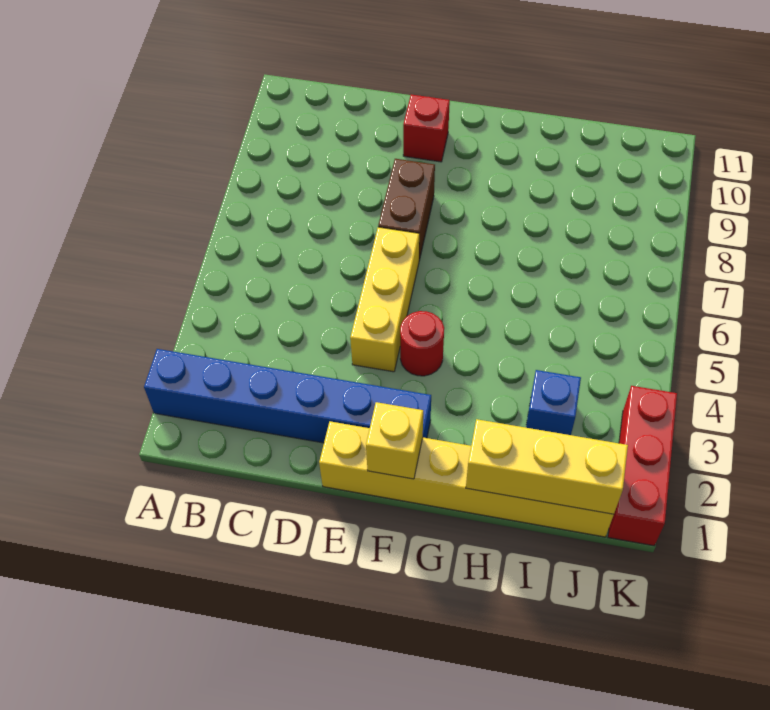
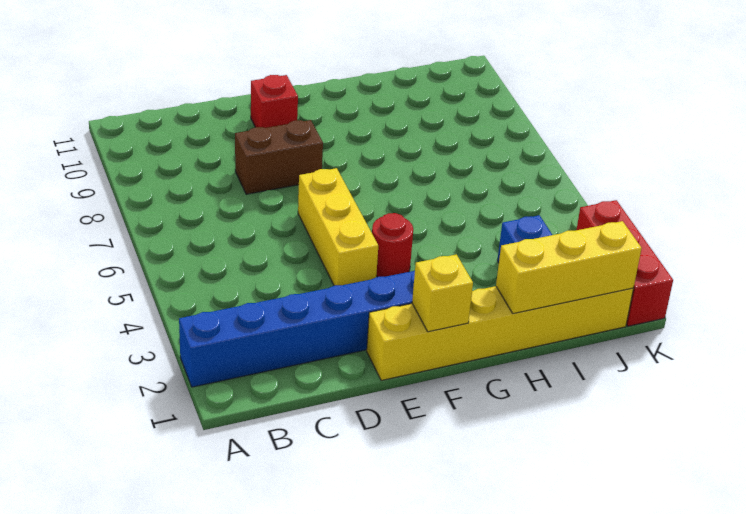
brown 1x2 brick [378,159,435,260] -> brown 1x2 brick turned to [235,120,323,194]

